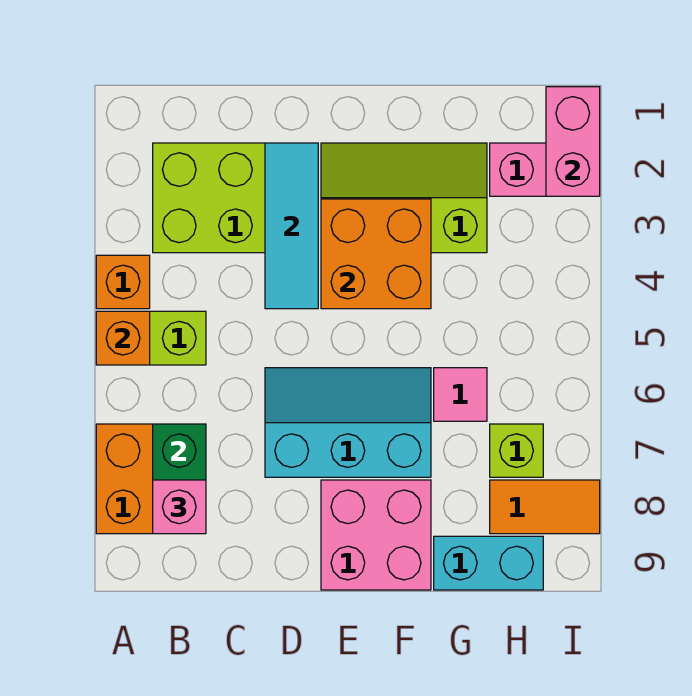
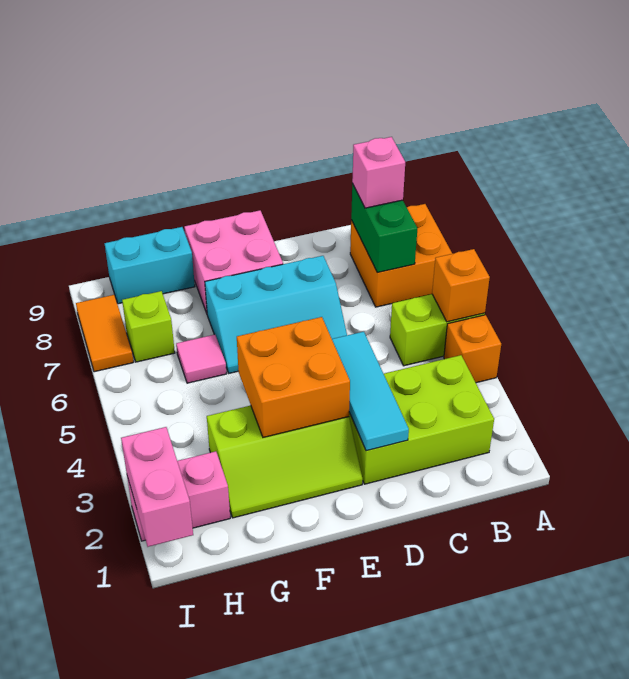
orange 1x2 tile [490,480,600,534] -> orange 1x2 tile turned to [76,295,133,372]

